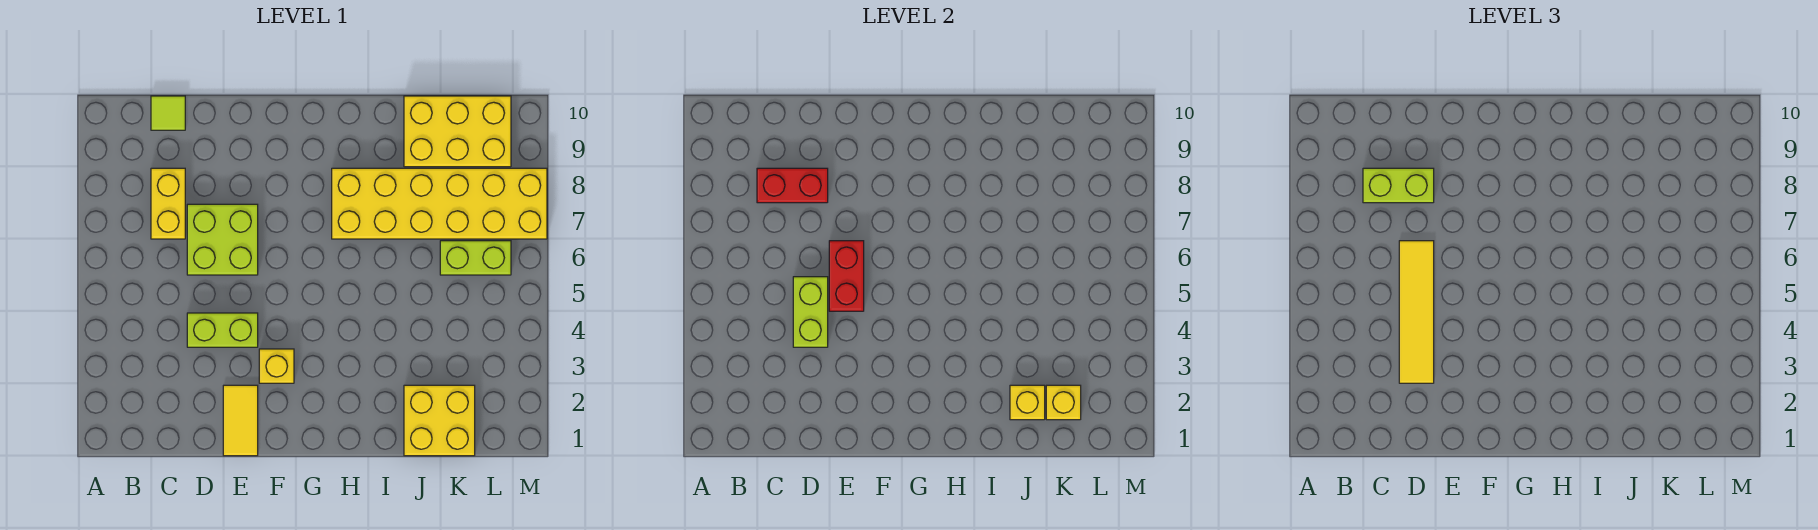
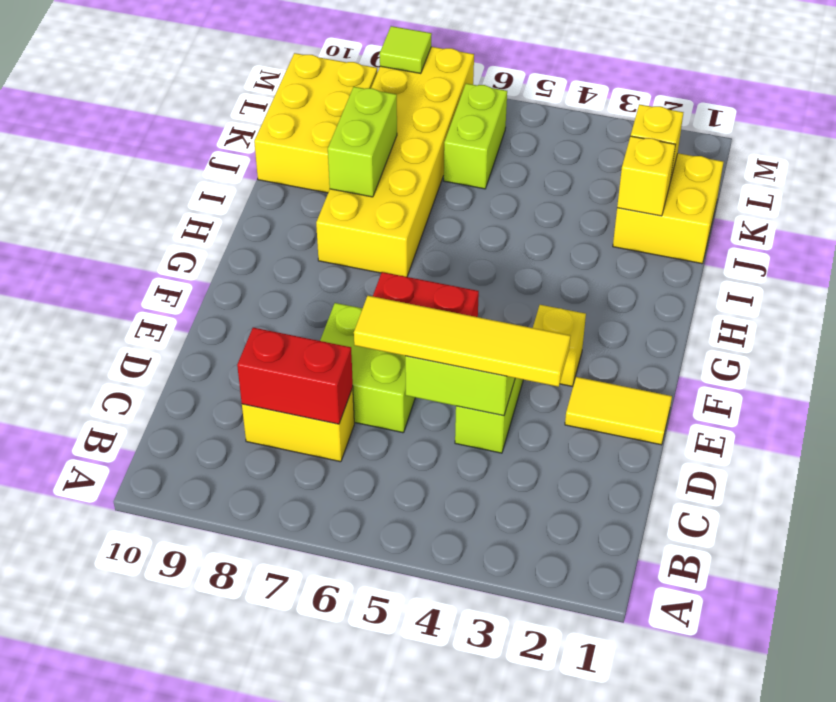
red 1x2 brick [757,168,828,203] -> red 1x2 brick turned to [237,327,353,424]
lime 1x2 brick [1363,168,1434,203] -> lime 1x2 brick moved to [328,87,397,197]
lime 1x1 tile [151,96,185,130] -> lime 1x1 tile moved to [380,26,432,74]

